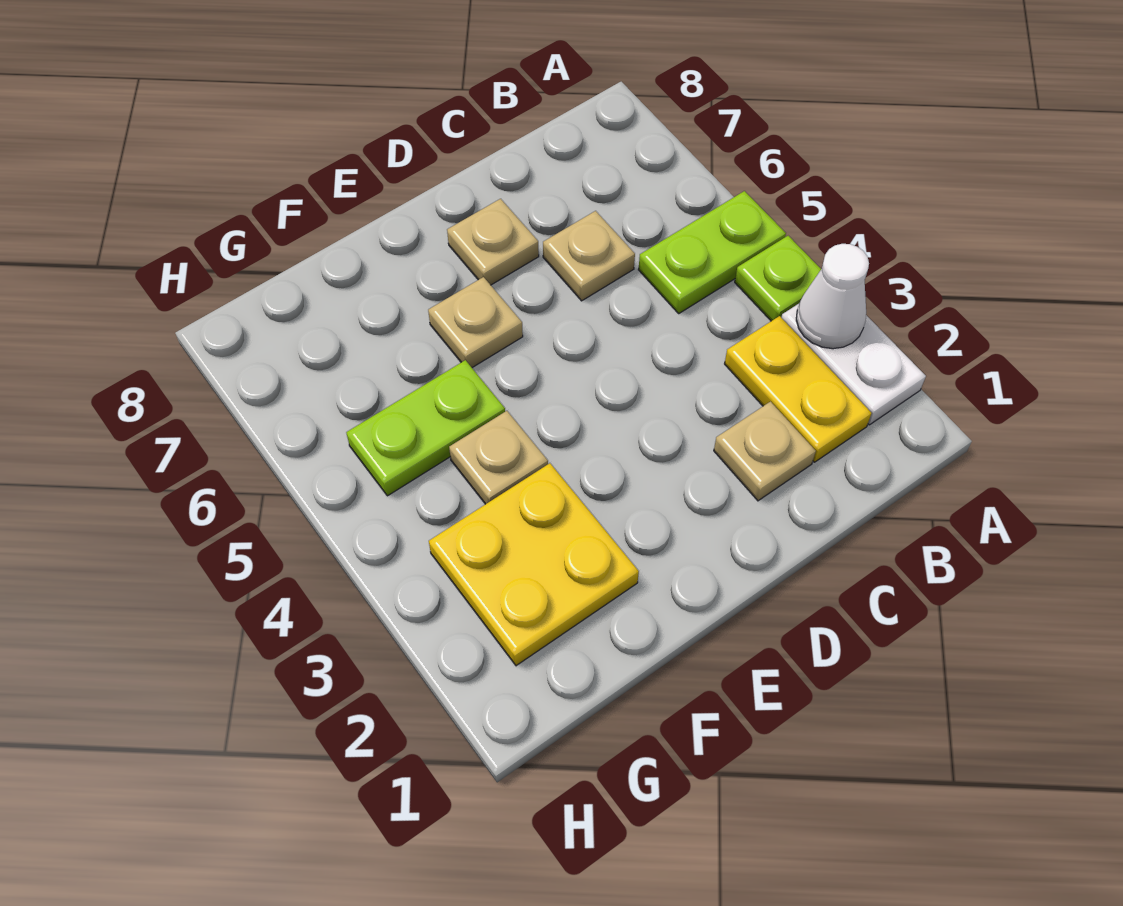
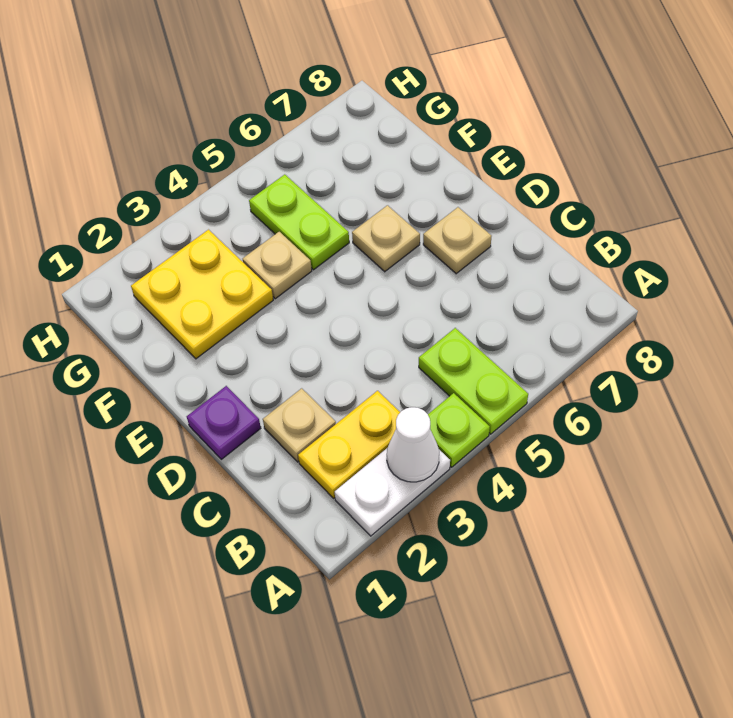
tan 1x1 plate [543,211,635,301] -> none
none -> purple 1x1 plate [187,386,261,459]

